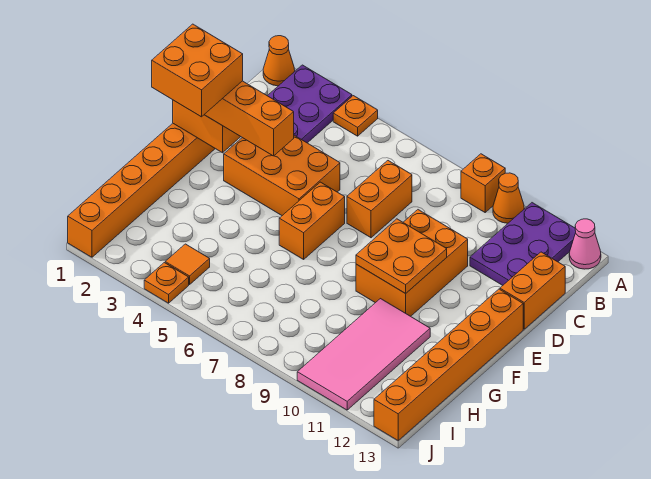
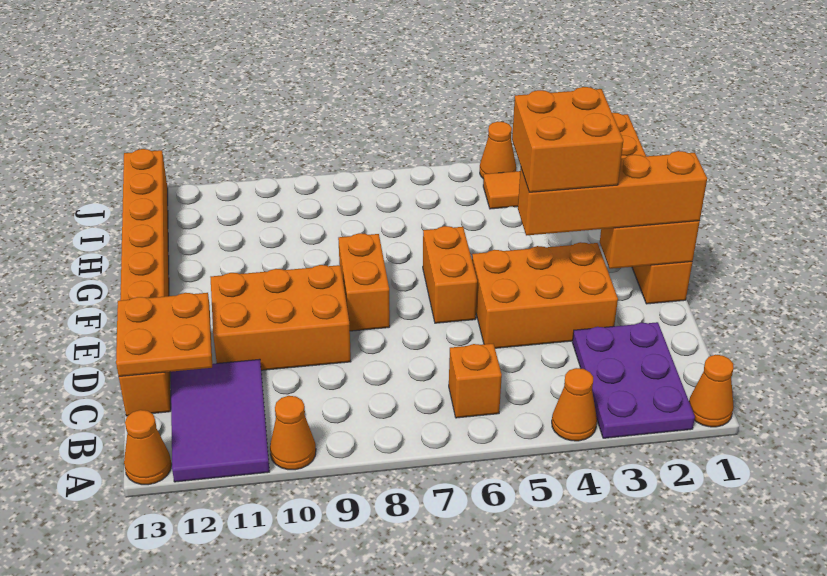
orange 1x1 plate [333,96,378,136] -> orange 1x1 cone [552,368,597,441]
orange 1x1 brick [461,154,505,212] -> orange 1x1 brick moved to [449,344,502,418]
purple 2x3 plate [470,203,576,286] -> purple 2x3 tile [171,359,270,482]
pink 1x1 cone [569,219,601,269] -> orange 1x1 cone [124,410,172,485]
orange 1x2 brick [347,161,412,238] -> orange 1x2 brick moved to [338,233,390,331]
orange 2x3 brick [356,210,468,316] -> orange 2x3 brick turned to [210,265,351,370]
orange 2x2 brick [152,24,243,117] -> orange 2x2 brick moved to [512,87,623,192]
orange 2x2 plate [356,219,447,294] -> orange 2x2 plate moved to [116,293,212,376]
pink 2x4 tile [297,299,430,410] -> none
orange 1x1 plate [144,263,189,303] -> orange 1x1 cone [480,122,516,179]

